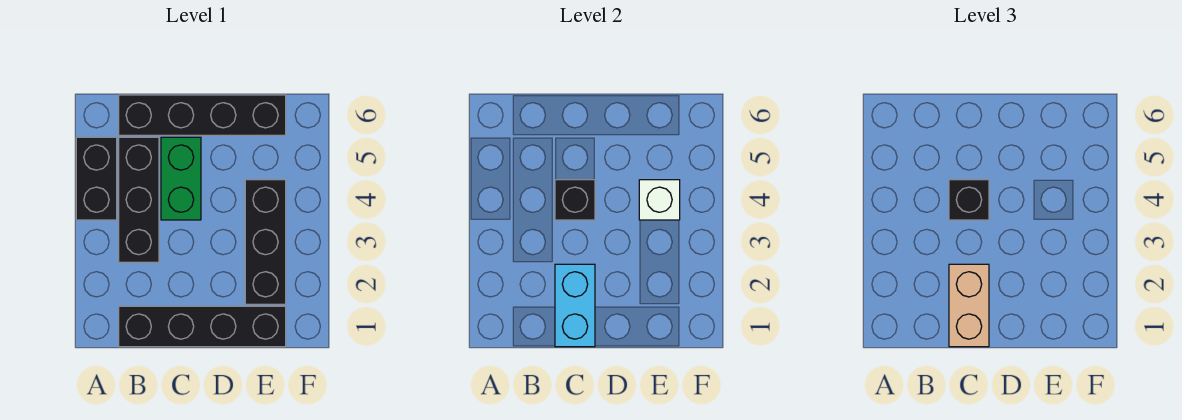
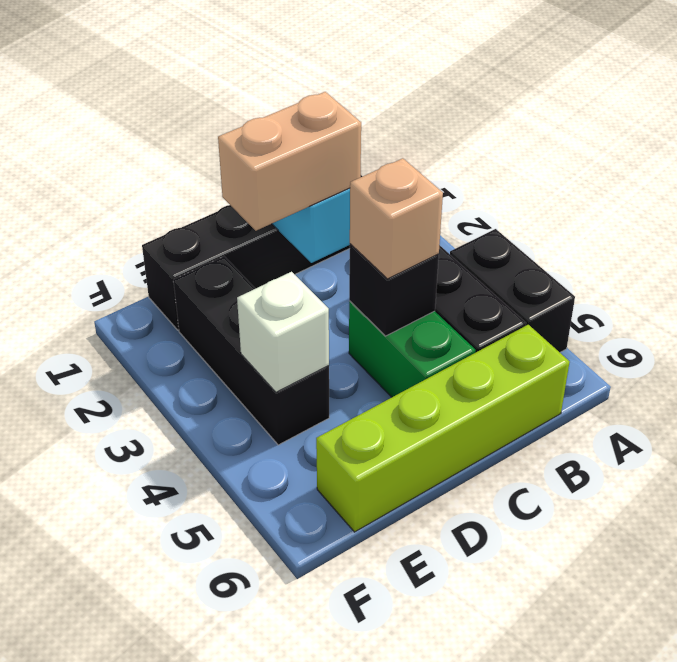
black 1x4 brick [119,95,286,135] -> lime 1x4 brick [316,325,570,532]
tan 1x2 brick [949,264,989,347] -> tan 1x2 brick turned to [218,92,361,231]
black 1x1 brick [949,180,989,220] -> tan 1x1 brick [350,158,443,279]

